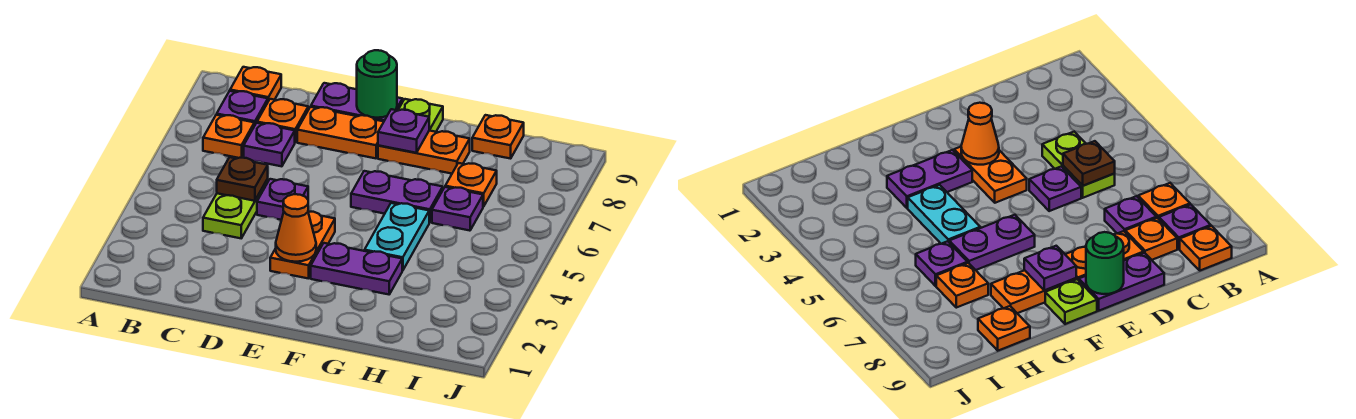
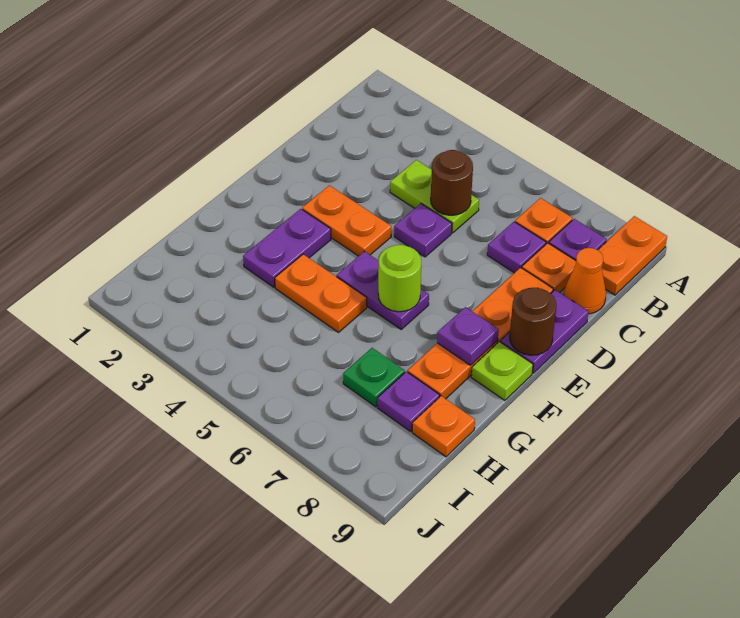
orange 1x1 plate [230,67,281,101] -> orange 1x2 plate [598,216,667,295]
brown 1x1 plate [217,157,268,201] -> brown 1x1 round brick [431,150,473,215]
orange 1x1 cone [276,194,316,262] -> orange 1x1 cone moved to [564,248,606,314]
green 1x1 round brick [357,50,397,118] -> brown 1x1 round brick [510,288,557,355]
purple 1x2 plate [351,171,443,223] -> purple 1x2 plate turned to [337,251,429,329]
none -> lime 1x1 round brick [378,245,421,312]
cyan 1x2 plate [365,203,429,271] -> orange 1x2 plate [275,254,367,332]
purple 1x1 plate [432,187,483,231] -> purple 1x1 plate moved to [377,372,440,431]
orange 1x1 plate [445,163,497,207] -> green 1x1 plate [343,348,405,407]

